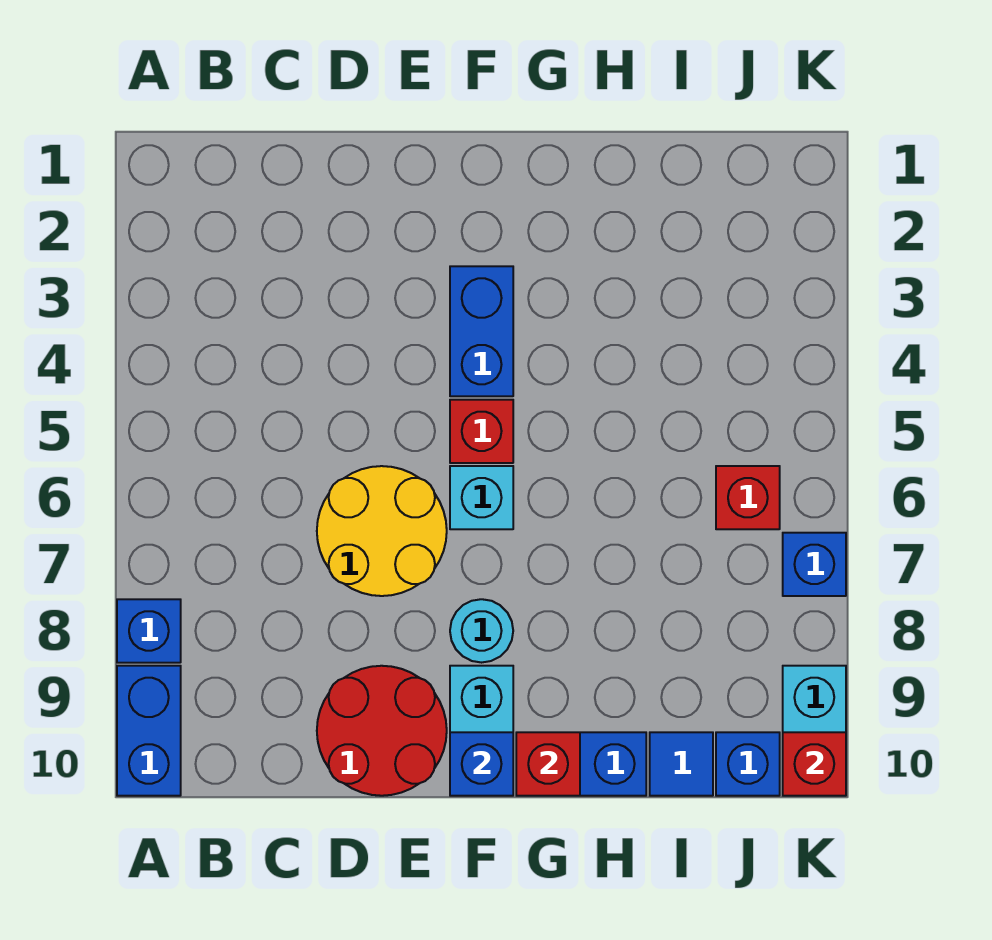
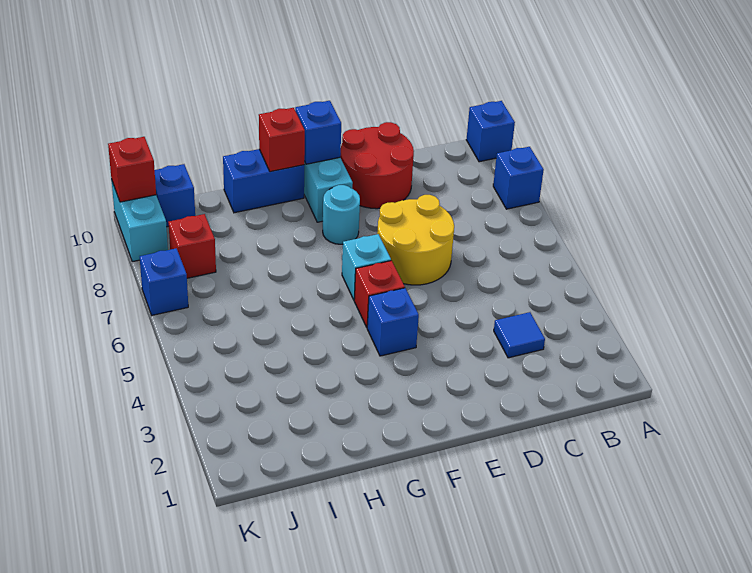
blue 1x2 brick [117,666,181,796] -> blue 1x1 brick [466,101,515,162]
blue 1x2 brick [450,266,513,396] -> blue 1x1 brick [367,288,419,356]
blue 1x1 tile [650,732,713,796] -> blue 1x1 tile moved to [494,312,545,358]
red 1x1 brick [716,466,780,529] -> red 1x1 brick moved to [168,214,216,278]

